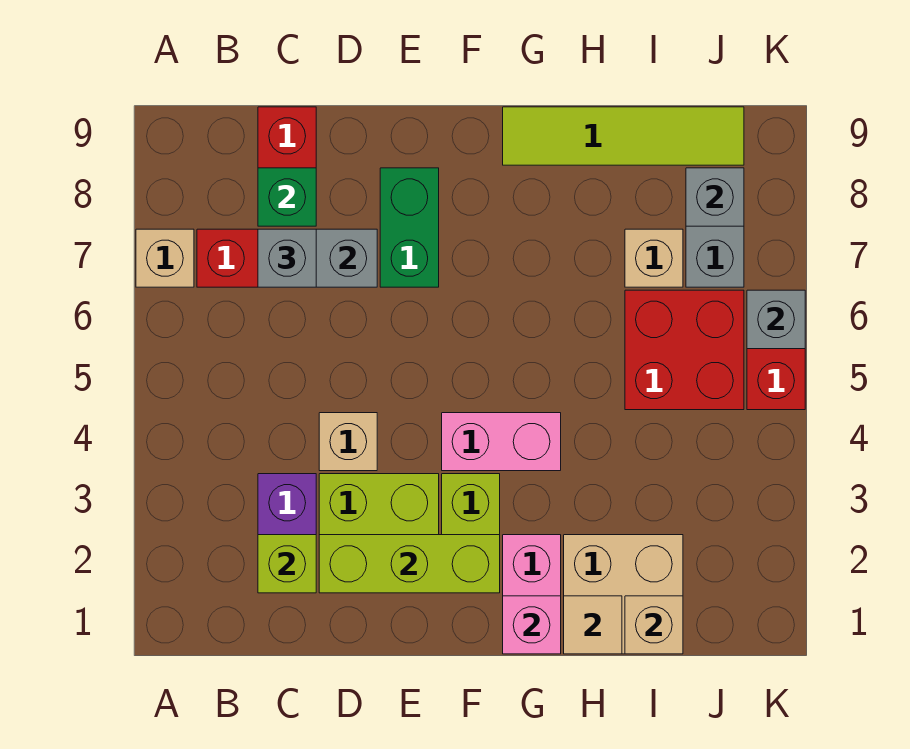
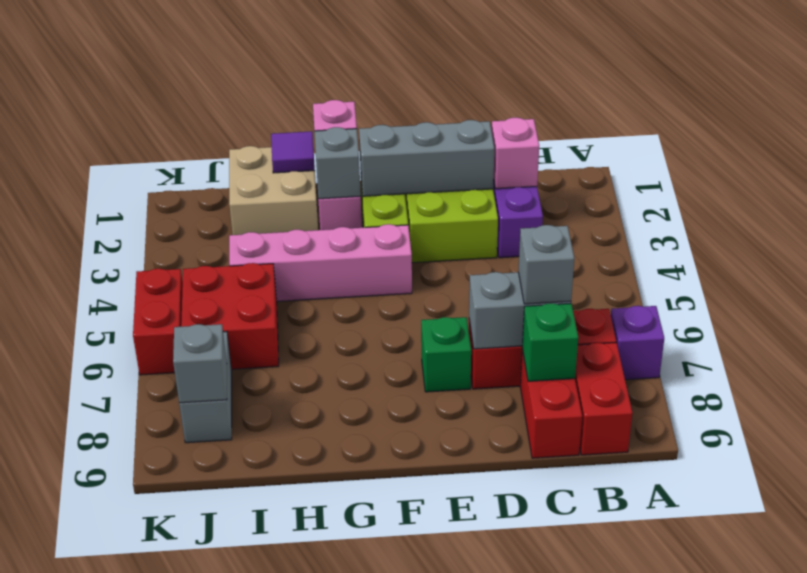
tan 1x1 brick [136,229,194,287] -> purple 1x1 brick [611,306,664,380]
none -> red 1x2 brick [575,342,632,455]
lime 1x1 brick [258,535,316,593] -> pink 1x1 brick [492,117,539,189]
lime 1x3 brick [319,535,500,593] -> grey 1x3 brick [359,120,494,196]
tan 1x1 brick [319,413,377,471] -> none
green 1x2 brick [380,168,439,287] -> green 1x1 brick [421,317,471,392]
pink 1x2 brick [442,413,561,471] -> pink 1x4 brick [229,224,412,301]
lime 1x4 tile [503,107,744,165] -> none
tan 1x1 tile [564,596,622,654] -> purple 1x1 tile [271,131,315,173]
tan 1x1 brick [625,596,683,654] -> none
tan 1x1 brick [625,229,683,287] -> none
grey 1x1 brick [747,290,805,349] -> grey 1x1 brick moved to [314,127,361,199]

